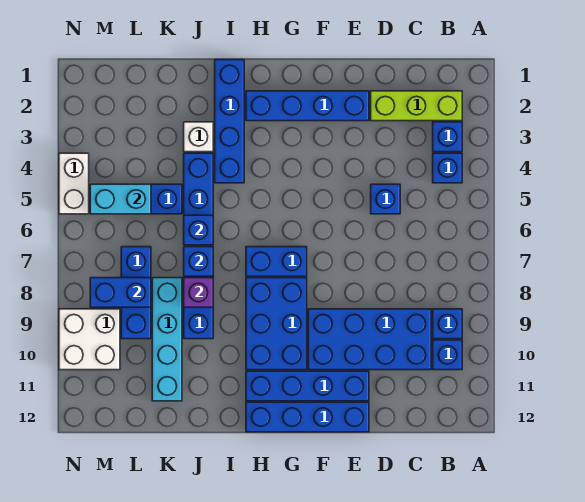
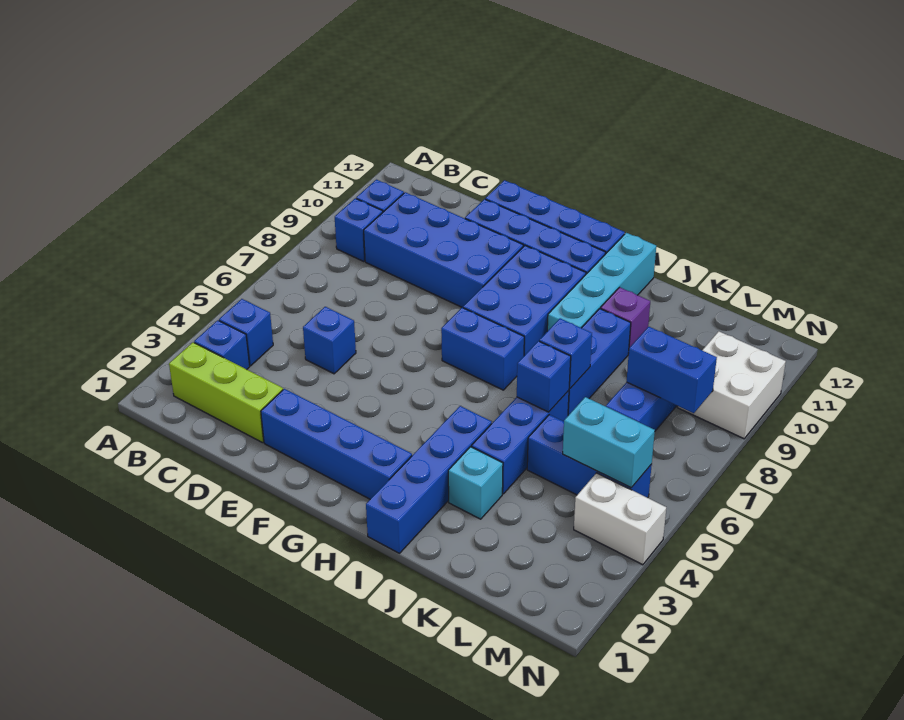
white 1x1 brick [184,122,213,152] -> cyan 1x1 brick [448,447,503,519]
purple 1x1 brick [184,278,213,307] -> purple 1x1 brick moved to [601,287,650,348]
cyan 1x4 brick [152,278,182,401] -> cyan 1x4 brick moved to [547,233,656,331]
white 1x2 brick [59,153,89,214] -> white 1x2 brick turned to [574,473,666,565]

